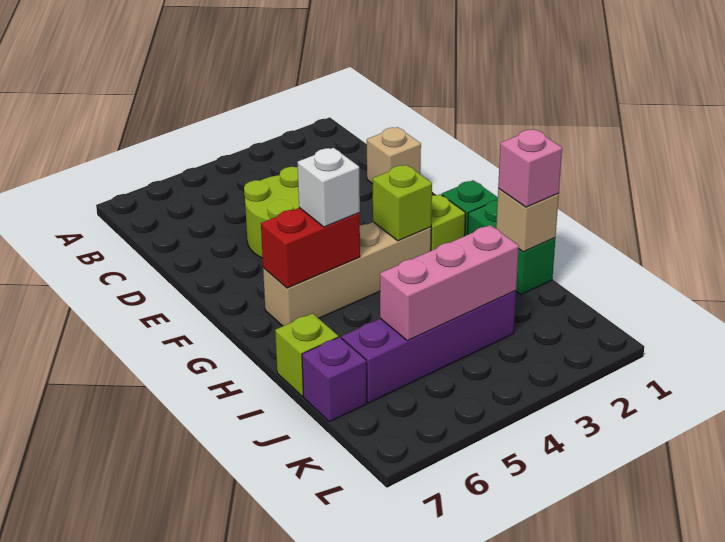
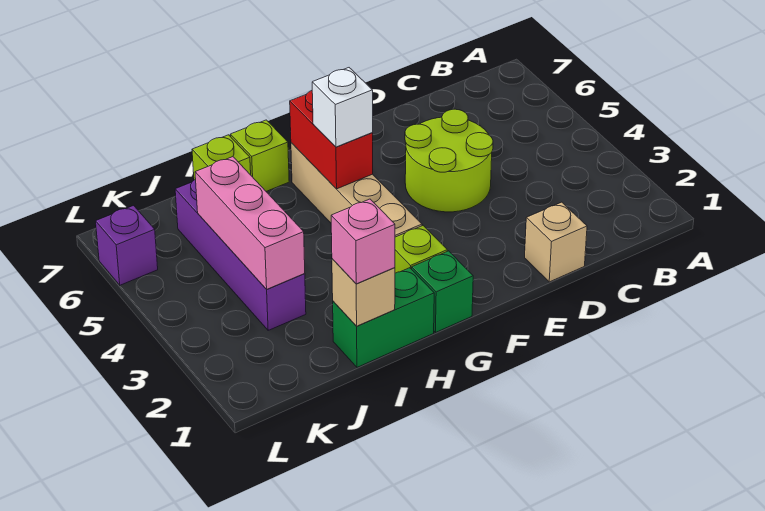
lime 1x1 brick [373,165,432,241] -> lime 1x1 brick moved to [230,120,289,191]
purple 1x1 brick [302,337,367,422] -> purple 1x1 brick moved to [96,206,158,285]

